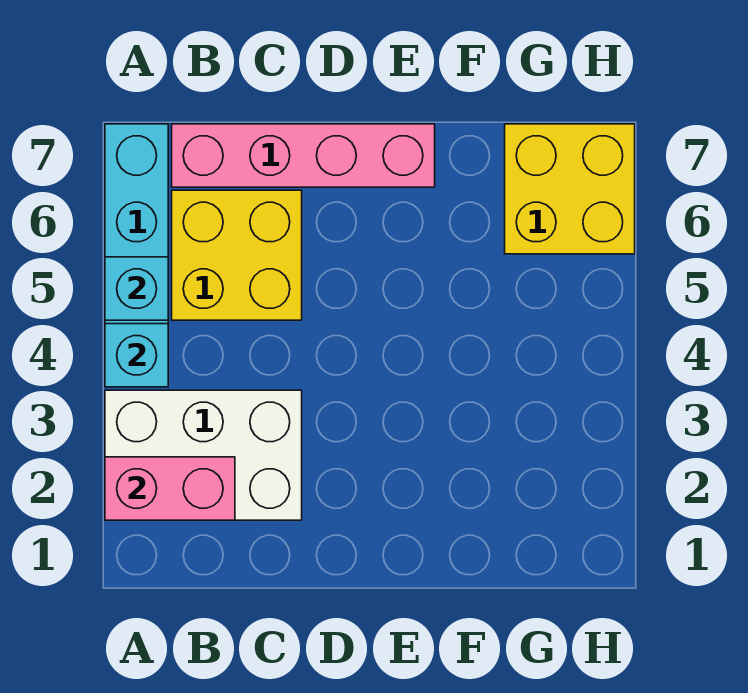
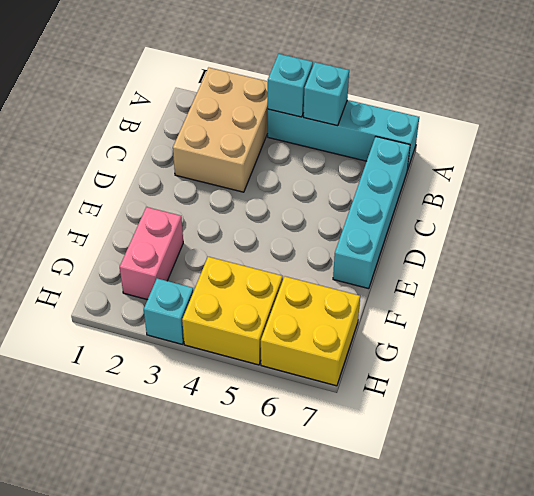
white 2x3 brick [105,390,302,520] -> tan 2x3 brick [173,68,268,192]
pink 1x2 brick [105,457,235,520] -> pink 1x2 brick moved to [120,207,183,300]
yellow 2x2 brick [172,190,302,320] -> yellow 2x2 brick moved to [182,257,282,365]
pink 1x4 brick [172,124,435,187] -> cyan 1x4 brick [333,137,410,289]
none -> cyan 1x1 brick [144,279,193,344]

